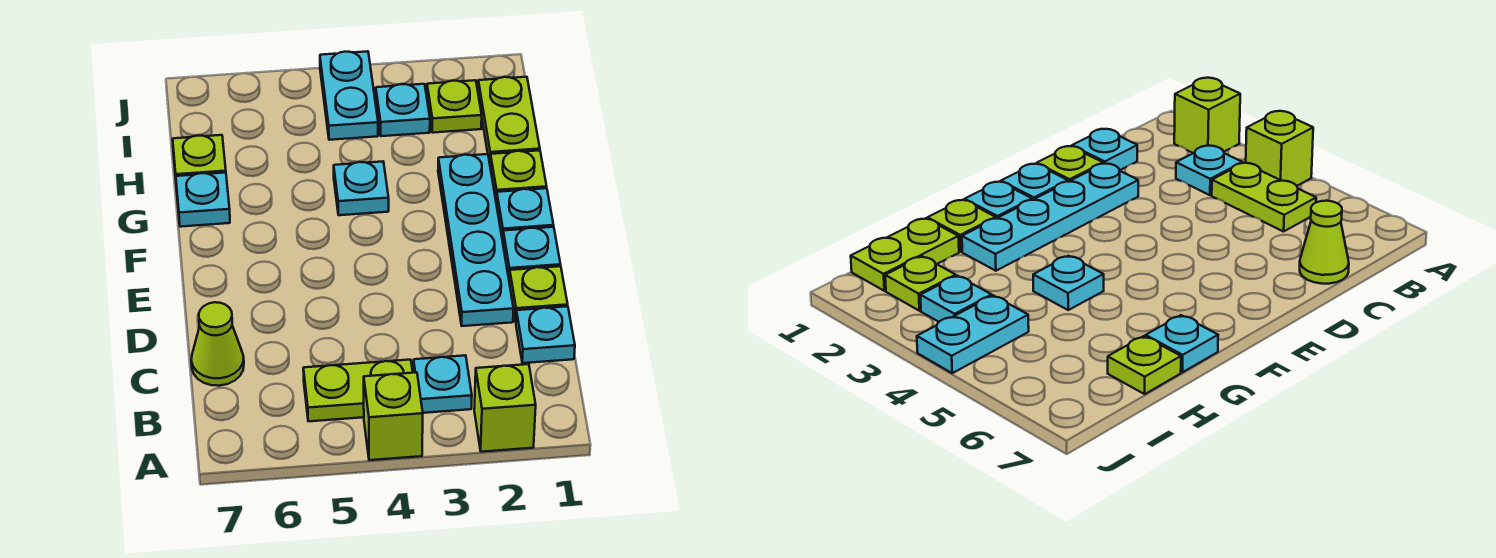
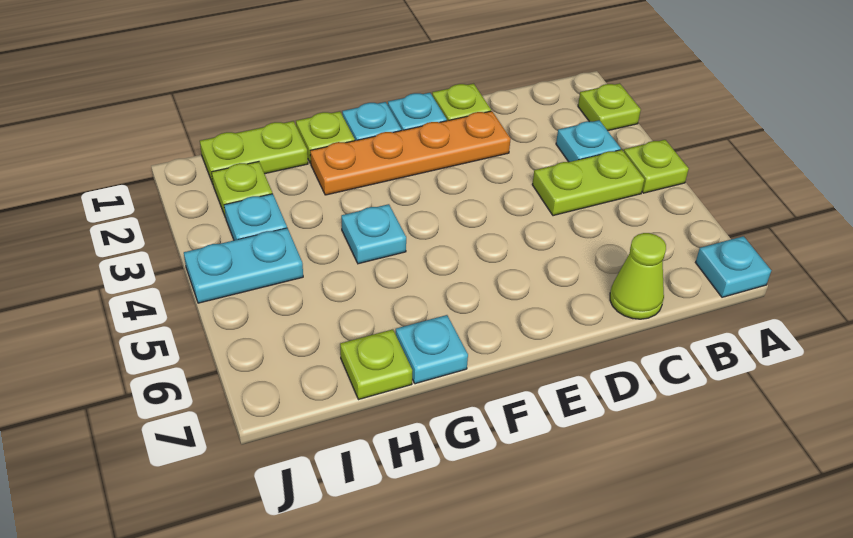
lime 1x1 brick [474,364,536,452] -> lime 1x1 plate [578,83,641,131]
lime 1x1 brick [364,372,423,460] -> lime 1x1 plate [624,140,689,193]
lime 1x2 plate [303,360,413,421] -> lime 1x2 plate turned to [532,150,644,216]
cyan 1x1 plate [516,306,575,363] -> cyan 1x1 plate moved to [696,236,771,297]
cyan 1x4 plate [438,154,514,326] -> orange 1x4 plate [310,111,511,195]

